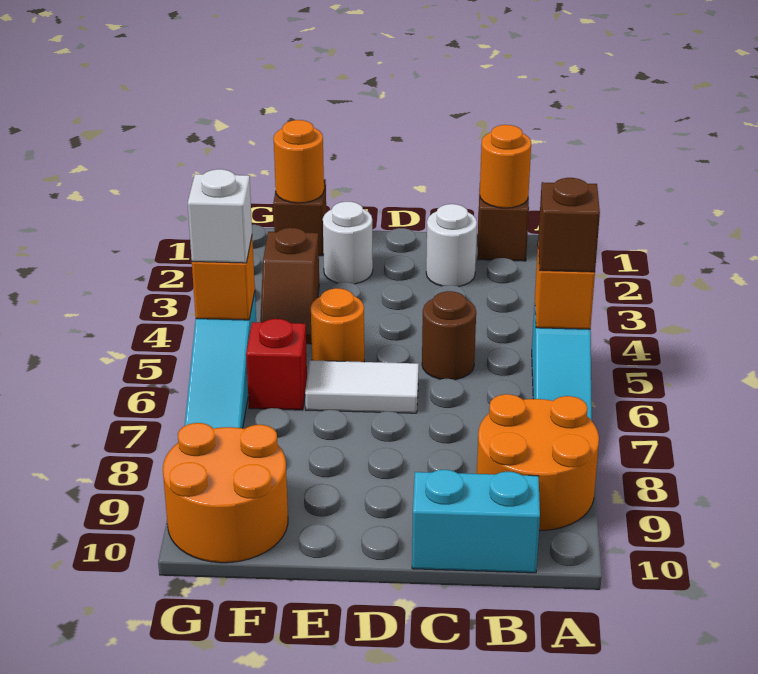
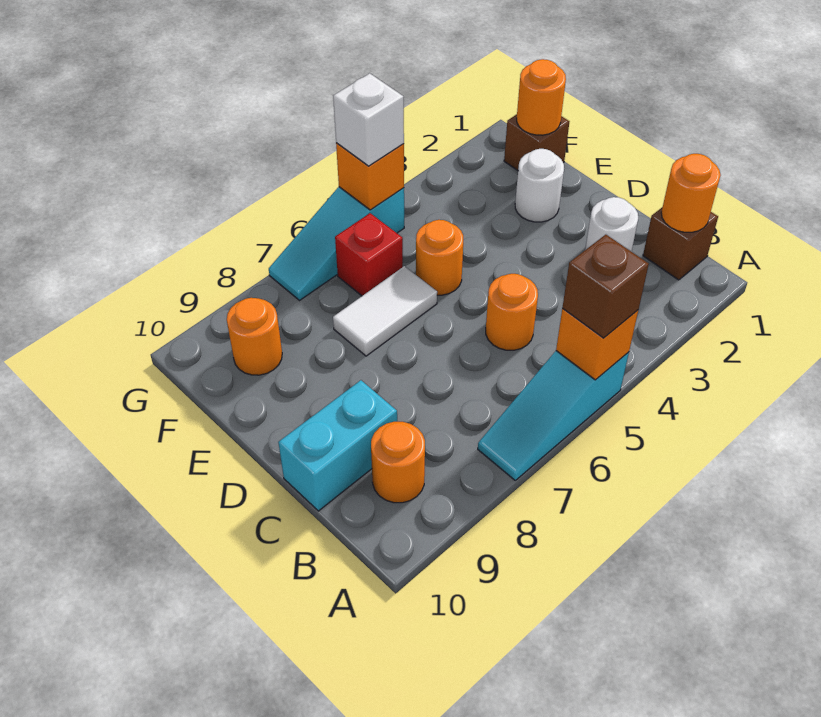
orange 2x2 round brick [477,394,599,531] -> orange 1x1 round brick [371,422,425,503]
cyan 1x2 brick [412,470,540,573] -> cyan 1x2 brick turned to [278,380,397,511]
brown 1x1 round brick [422,291,476,380] -> orange 1x1 round brick [486,274,538,350]
white 1x2 tile [305,360,419,413] -> white 1x2 tile turned to [333,266,437,356]
brown 1x2 slope [260,228,319,344] -> none
orange 2x2 round brick [163,423,288,563] -> orange 1x1 round brick [227,298,282,375]

